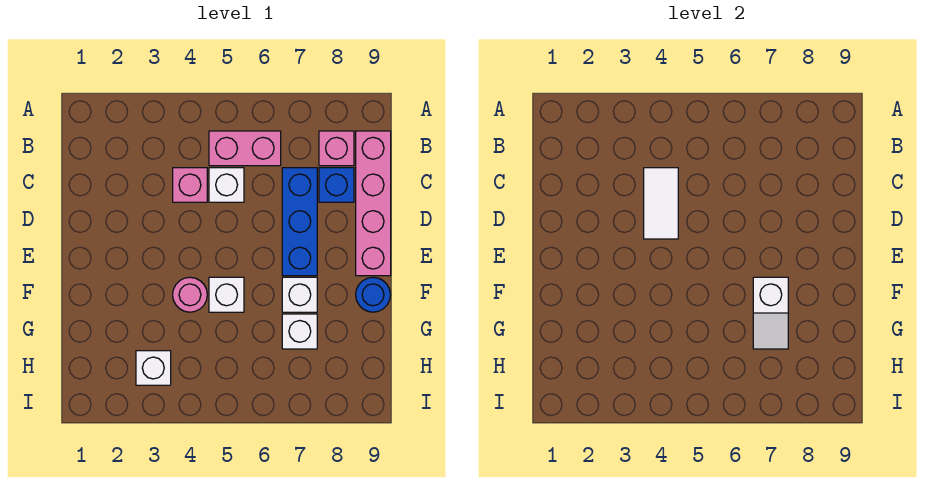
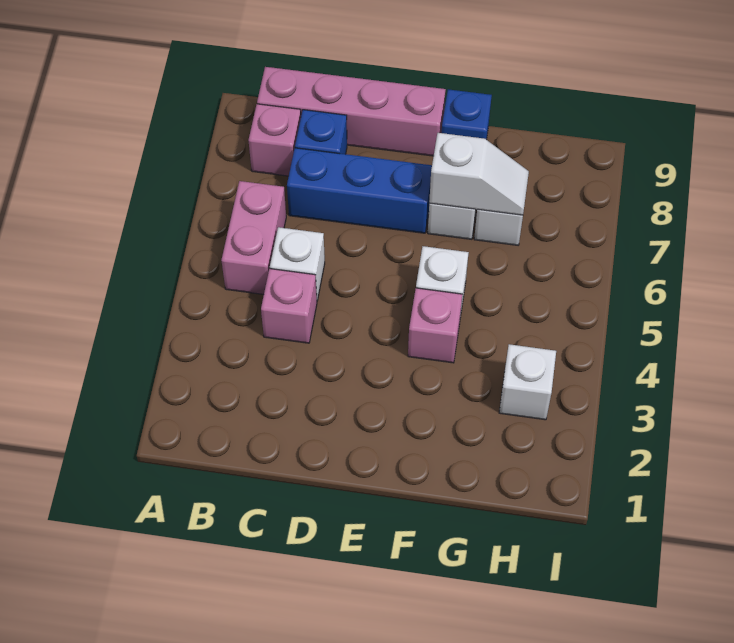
white 1x2 tile [644,168,678,239] -> none
pink 1x1 round brick [173,277,207,312] -> pink 1x1 brick [408,288,462,363]
blue 1x1 round brick [356,277,390,312] -> blue 1x1 brick [442,89,492,140]

